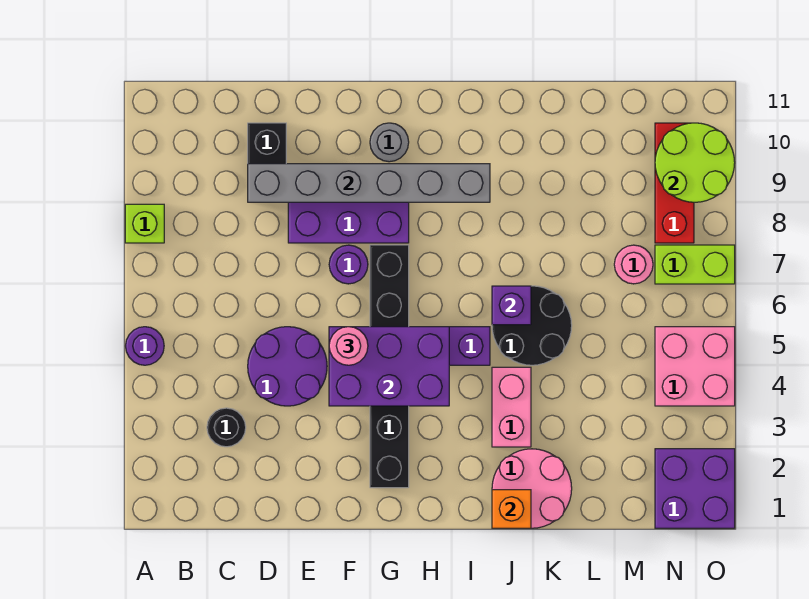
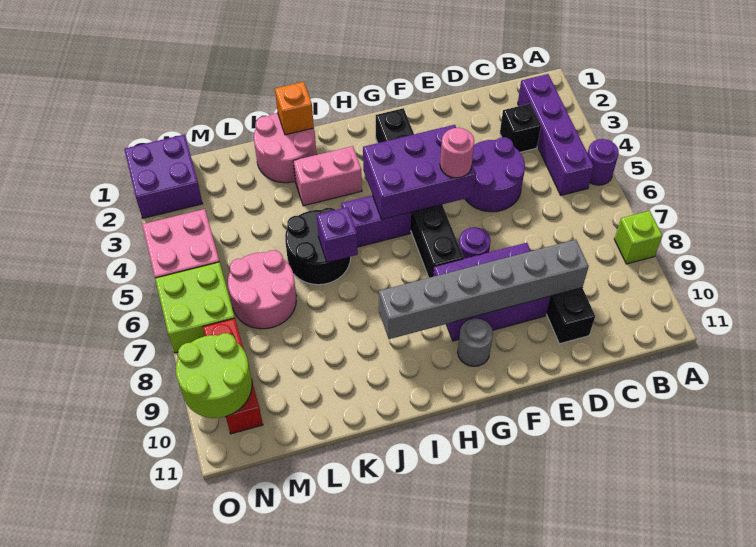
none -> purple 1x4 brick [518,74,594,195]
black 1x1 round brick [207,408,246,447] -> black 1x1 brick [500,104,541,152]
pink 1x2 brick [492,367,531,447] -> pink 1x2 brick turned to [293,146,362,206]
pink 1x1 round brick [614,245,653,284] -> pink 2x2 round brick [228,250,296,329]
lime 1x2 brick [655,245,735,284] -> lime 2x2 brick [155,262,235,353]

